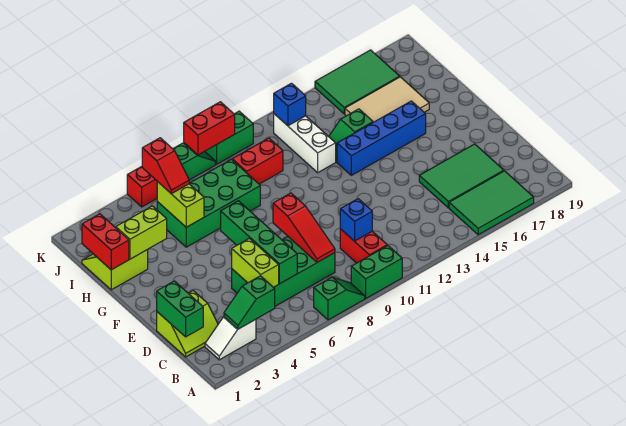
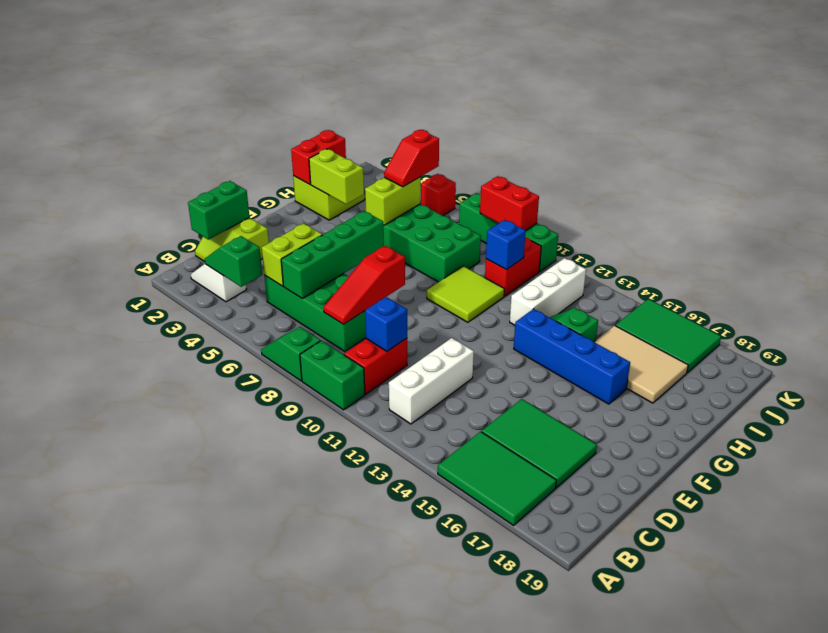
green 1x2 slope [314,277,365,320] -> green 1x2 slope turned to [261,327,321,381]
none -> white 1x3 brick [389,338,474,424]
none -> lime 2x2 tile [427,266,504,322]
red 1x2 brick [232,138,283,184] -> red 1x2 brick turned to [485,237,541,296]
blue 1x1 brick [274,83,306,126] -> blue 1x1 brick moved to [486,220,526,270]

